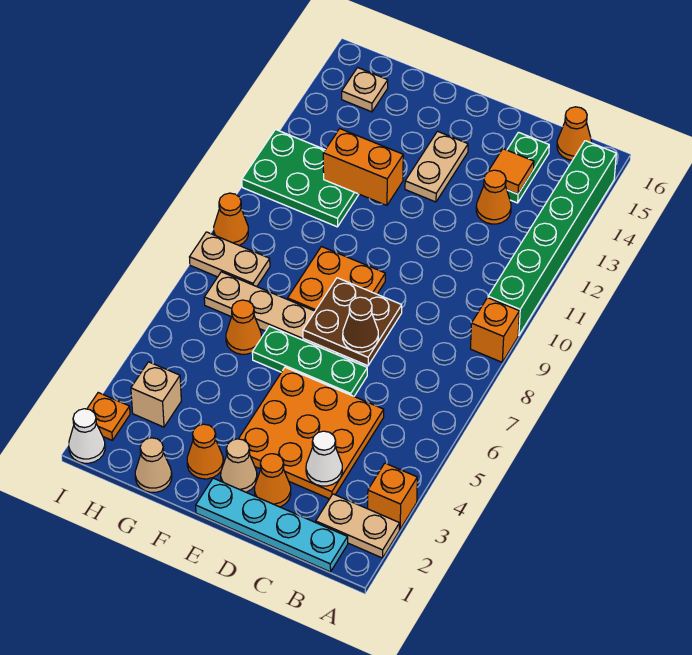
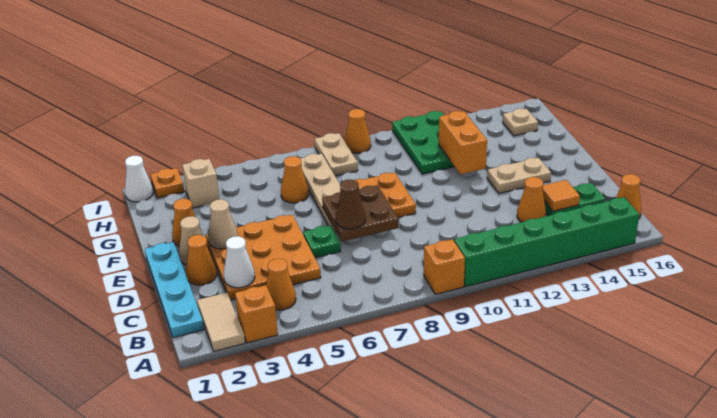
tan 1x2 plate [316,494,400,558] -> tan 1x2 tile [197,293,245,351]
none -> orange 1x1 cone [266,259,296,310]
green 1x3 plate [252,326,367,396] -> green 1x1 plate [303,225,341,258]
tan 1x1 cone [135,438,172,492] -> tan 1x1 cone moved to [208,199,238,249]

